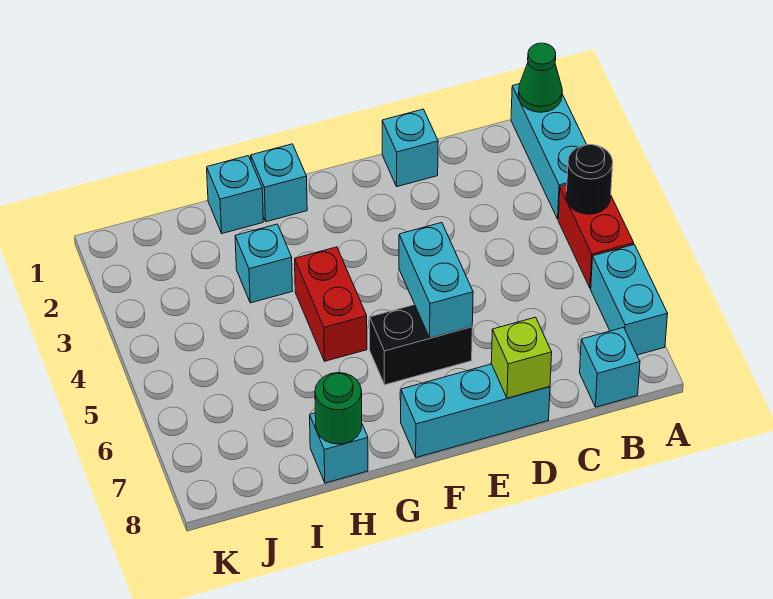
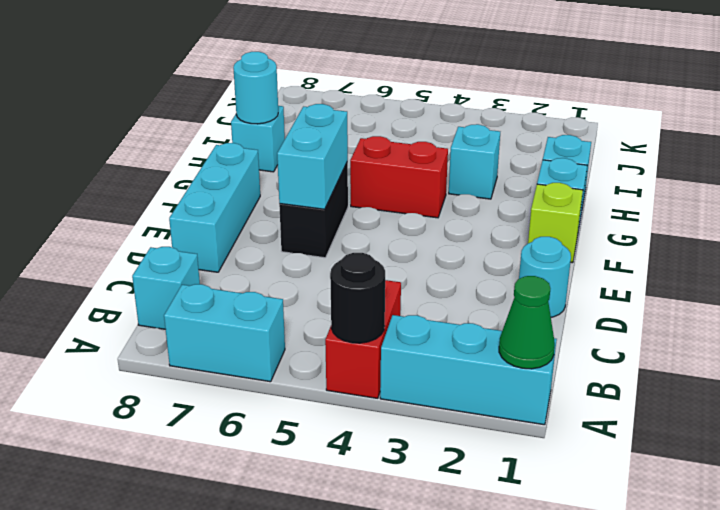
red 1x2 brick [558,185,634,288] -> red 1x2 brick turned to [325,280,401,398]
cyan 1x1 brick [382,109,438,187] -> cyan 1x1 round brick [519,237,571,317]
lime 1x1 brick [491,317,552,398] -> lime 1x1 brick moved to [528,183,583,263]
cyan 1x2 brick [399,223,473,338] -> cyan 1x2 brick turned to [277,104,348,209]
green 1x1 round brick [315,373,362,444] -> cyan 1x1 round brick [233,52,278,124]

